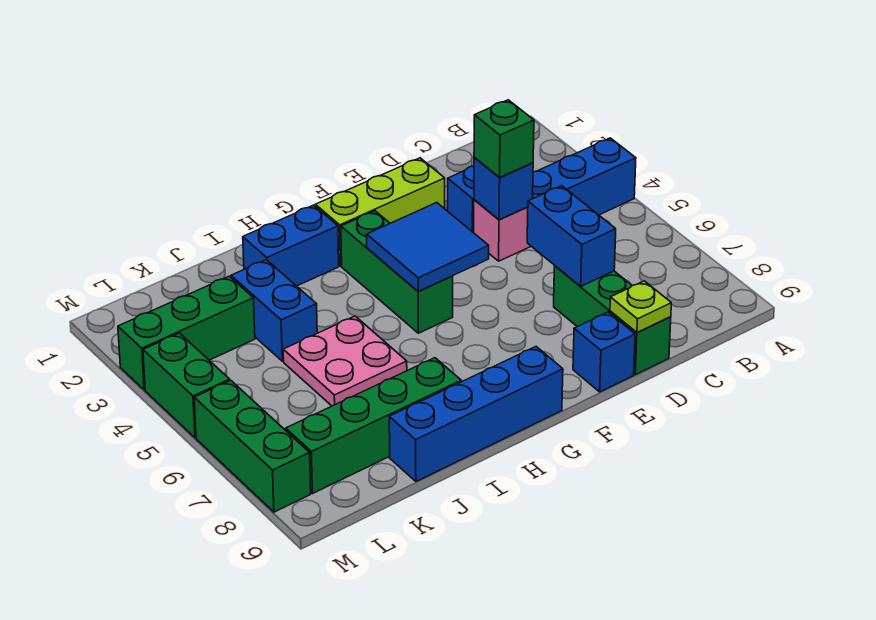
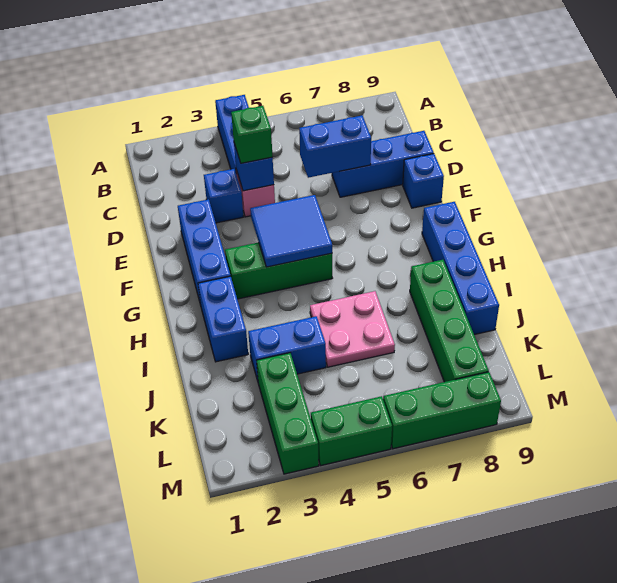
green 1x3 brick [554,266,671,375] -> blue 1x3 brick [332,131,434,197]
lime 1x1 plate [610,281,671,332] -> none
lime 1x3 brick [315,158,445,266] -> blue 1x3 brick [178,199,231,305]

